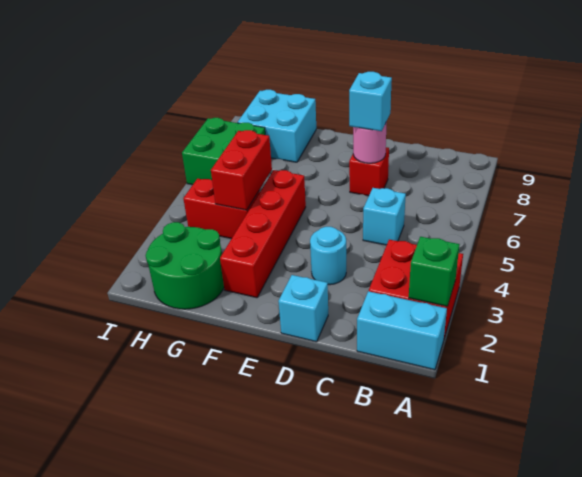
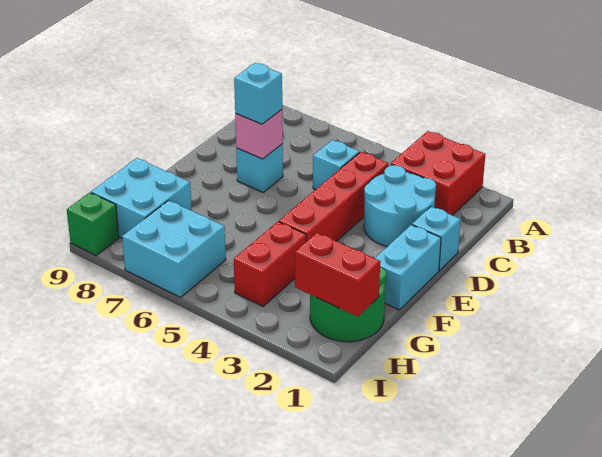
cyan 1x2 brick [357,291,447,370] -> cyan 1x2 brick moved to [375,225,441,310]
green 1x1 brick [409,237,459,306] -> green 1x1 brick moved to [67,193,119,256]
cyan 1x1 round brick [310,227,346,285] -> cyan 2x2 round brick [364,165,436,247]
red 1x1 brick [349,147,389,196] -> cyan 1x1 brick [236,144,283,192]
pink 1x1 round brick [353,122,387,163] -> pink 1x1 brick [235,110,283,159]
red 1x4 brick [220,170,306,298] -> red 1x4 brick turned to [279,152,389,241]
red 1x2 brick [211,130,272,210] -> red 1x2 brick moved to [295,233,380,317]
green 2x2 brick [182,118,265,185] -> cyan 2x2 brick [122,200,226,297]

